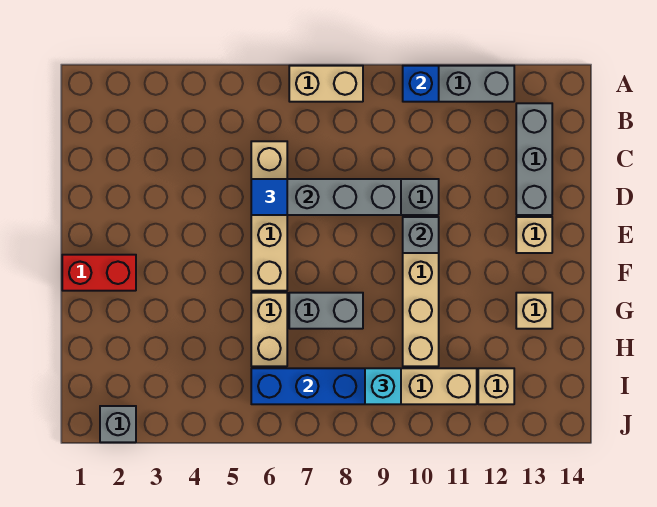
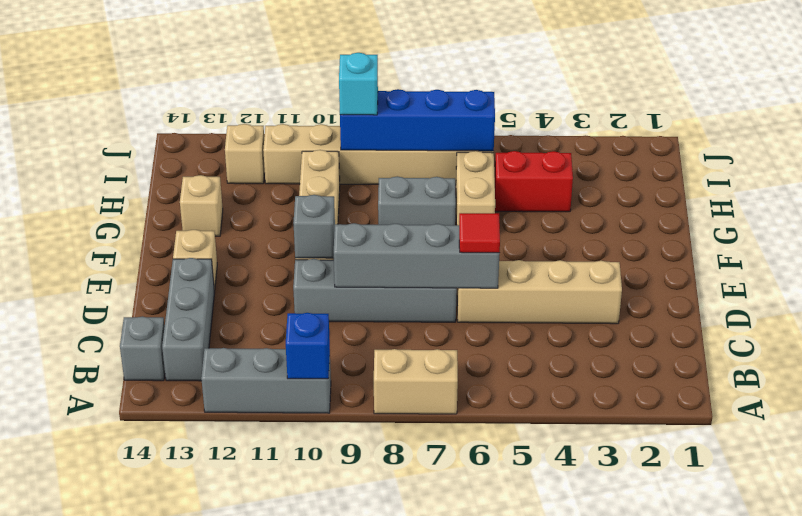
tan 1x4 brick [251,141,287,291] -> tan 1x4 brick turned to [457,260,622,324]
blue 1x1 tile [251,179,287,215] -> red 1x1 tile [459,213,500,253]
red 1x2 brick [62,255,136,291] -> red 1x2 brick moved to [495,151,573,212]
grey 1x1 brick [100,406,136,442] -> grey 1x1 brick moved to [120,316,165,381]

